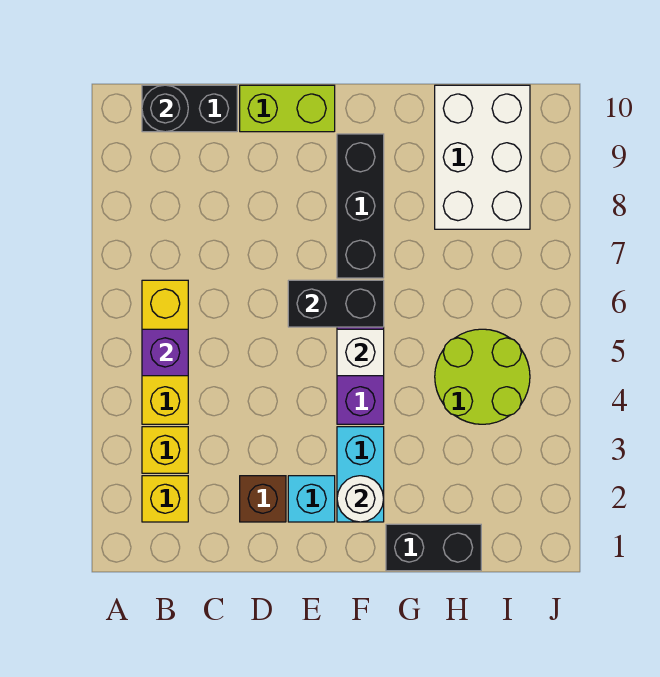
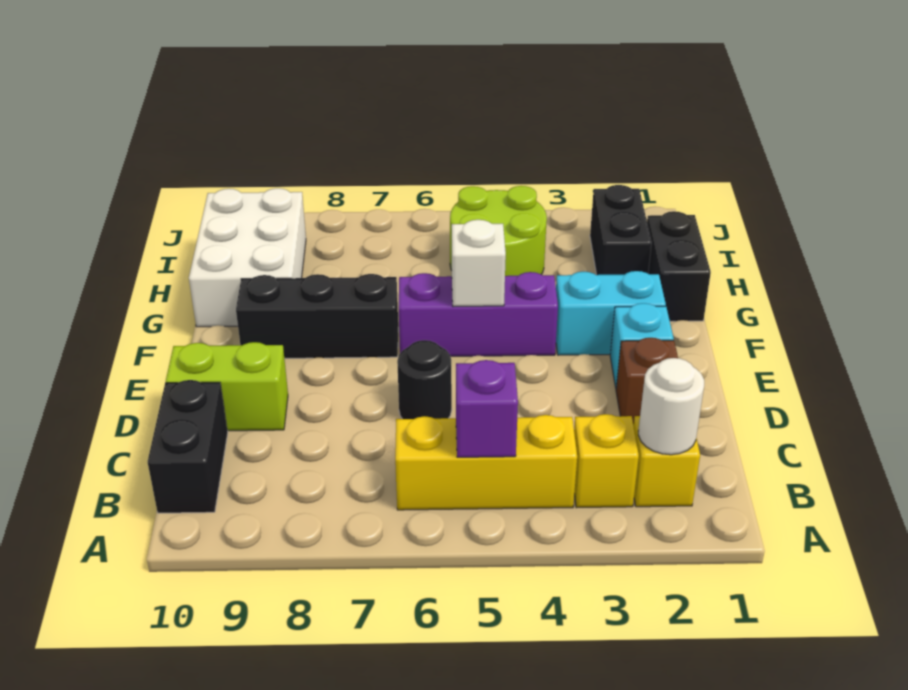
black 1x1 round brick [142,85,188,132] -> black 1x1 round brick moved to [397,340,452,419]
lime 1x2 brick [240,85,335,132] -> lime 1x2 brick turned to [166,342,288,431]
black 1x2 brick [288,280,384,327] -> black 1x2 brick moved to [590,185,652,275]
white 1x1 round brick [337,476,384,522] -> white 1x1 round brick moved to [638,358,704,455]
white 2x3 brick [435,85,530,229] -> white 2x3 brick turned to [189,188,306,327]

